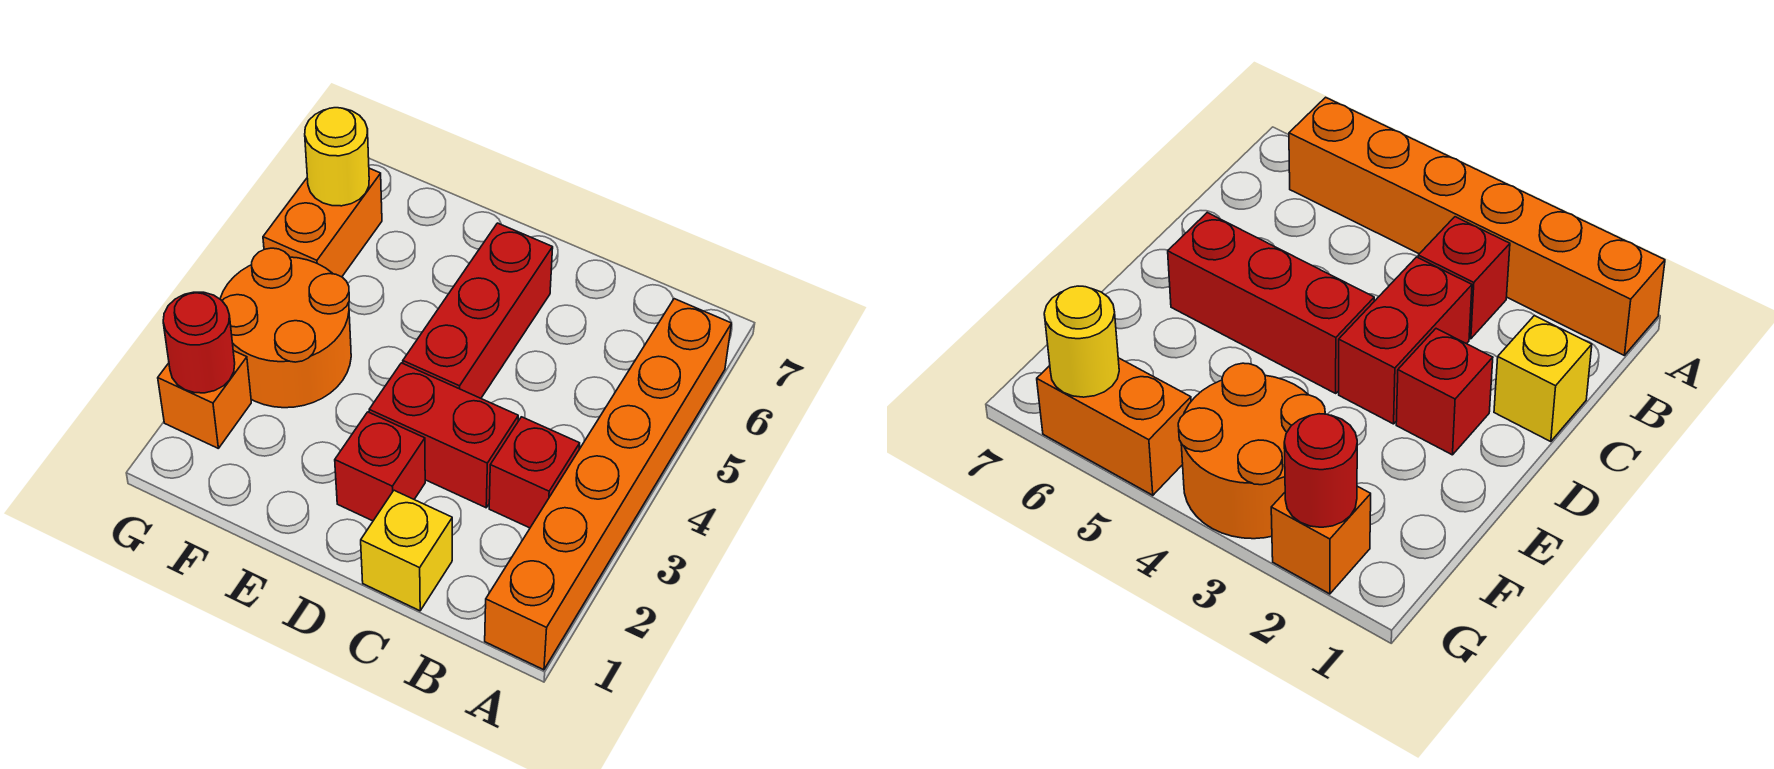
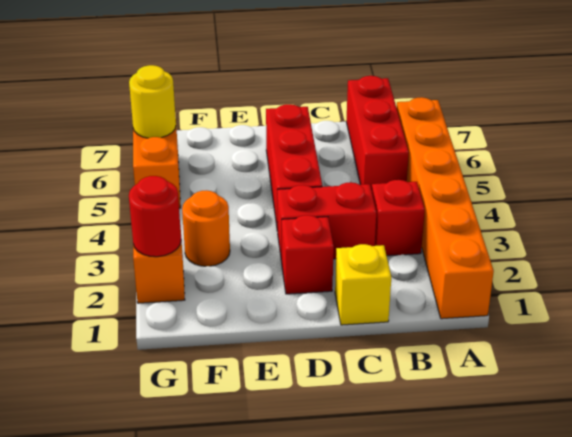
none -> red 1x3 brick [346,76,409,191]
orange 2x2 round brick [220,248,351,408] -> orange 1x1 round brick [182,190,230,266]

